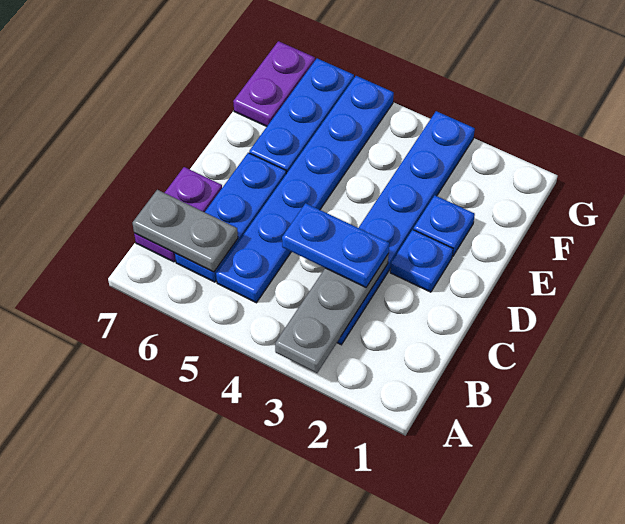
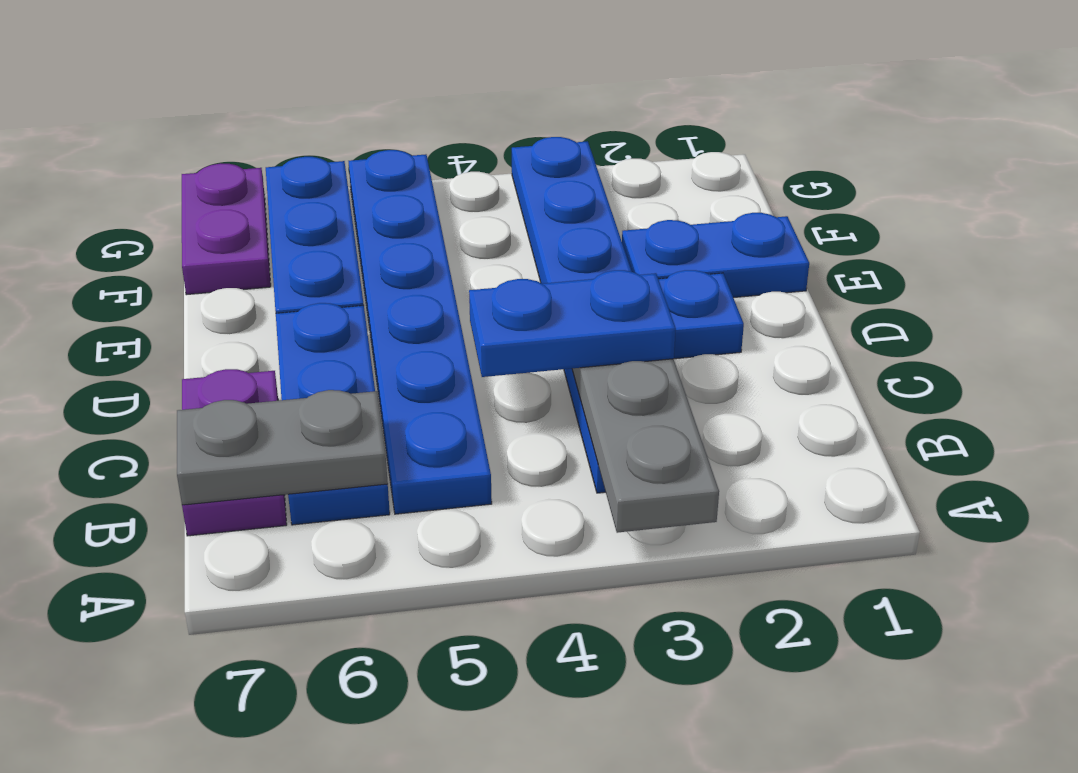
blue 1x1 plate [413,195,475,257] -> blue 1x2 plate [622,212,809,298]

